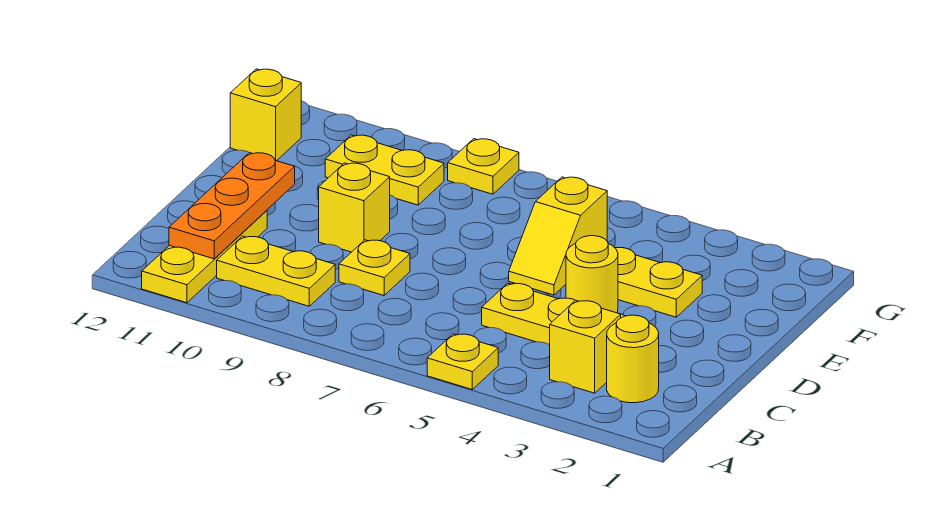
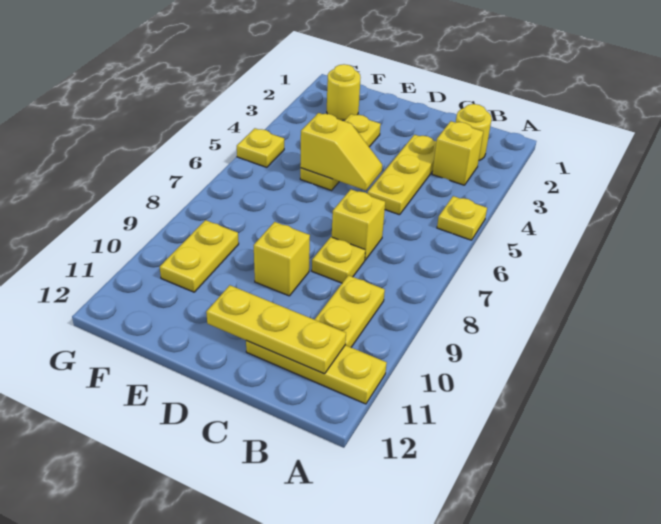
orange 1x3 plate [169,153,295,259] -> yellow 1x3 plate [206,285,346,374]
yellow 1x1 round brick [566,236,618,313] -> yellow 1x1 round brick moved to [327,64,361,120]
yellow 1x1 brick [230,69,301,161] -> yellow 1x1 brick moved to [332,189,385,260]
yellow 1x1 plate [448,139,519,194] -> yellow 1x1 plate moved to [237,128,284,167]

